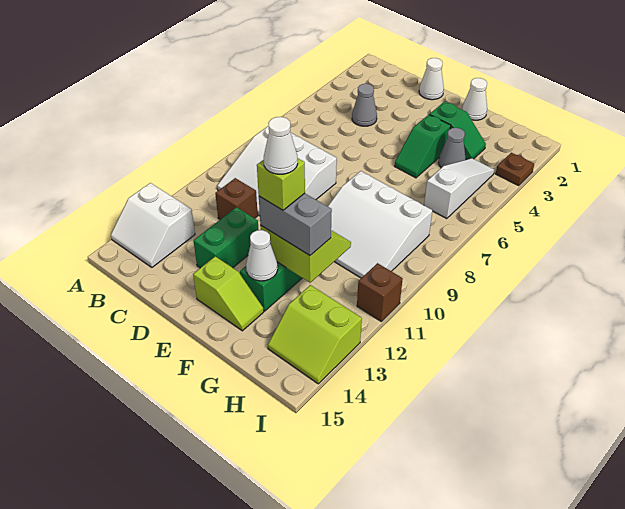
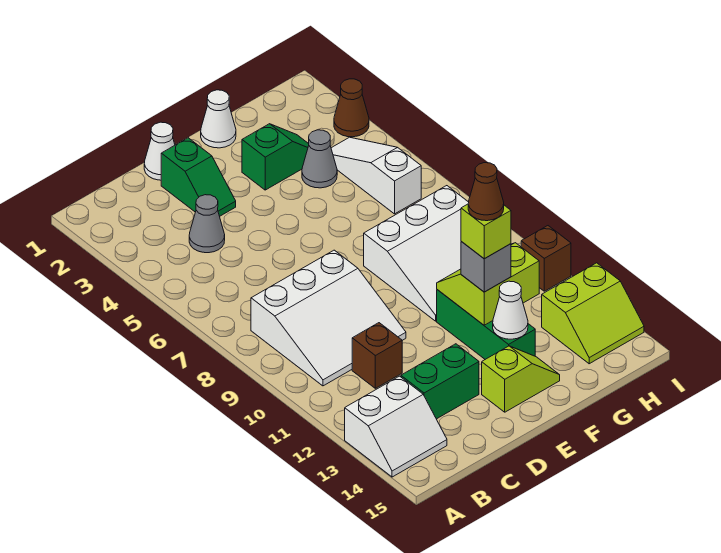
green 1x2 brick [194,207,258,268] -> green 1x2 brick turned to [401,344,479,419]
green 1x2 slope [395,115,451,178] -> green 1x2 slope moved to [161,138,236,216]
grey 1x2 brick [259,193,332,255] -> grey 1x1 brick [461,242,511,292]
white 1x1 cone [264,117,298,174] -> brown 1x1 cone [468,163,504,221]
brown 1x1 plate [496,153,534,186] -> brown 1x1 cone [334,79,369,137]

